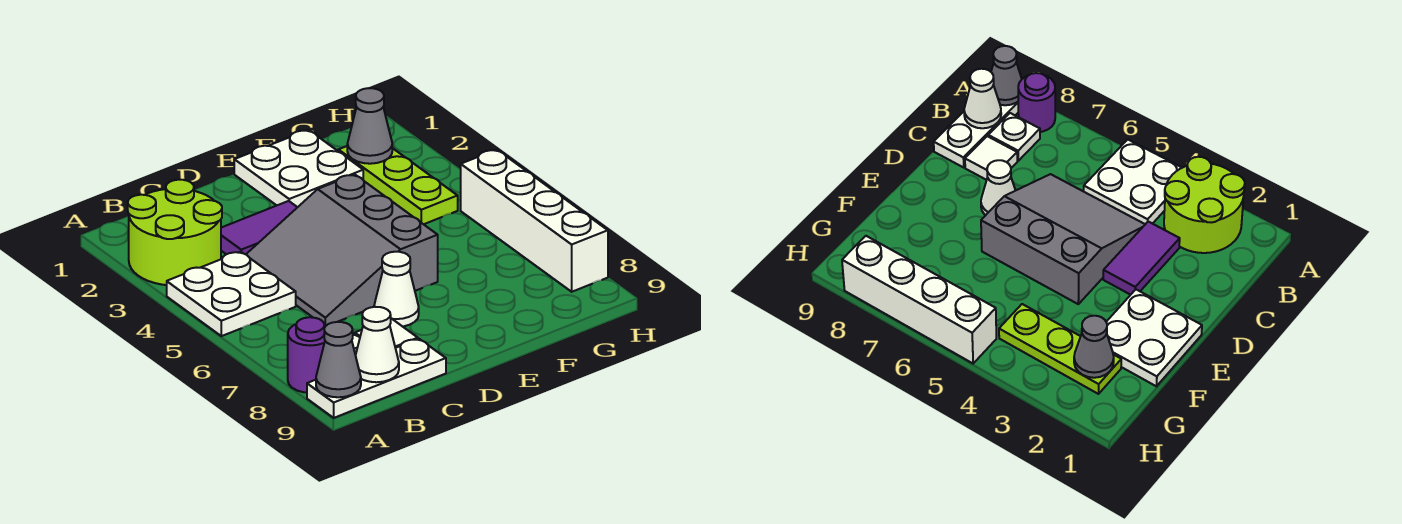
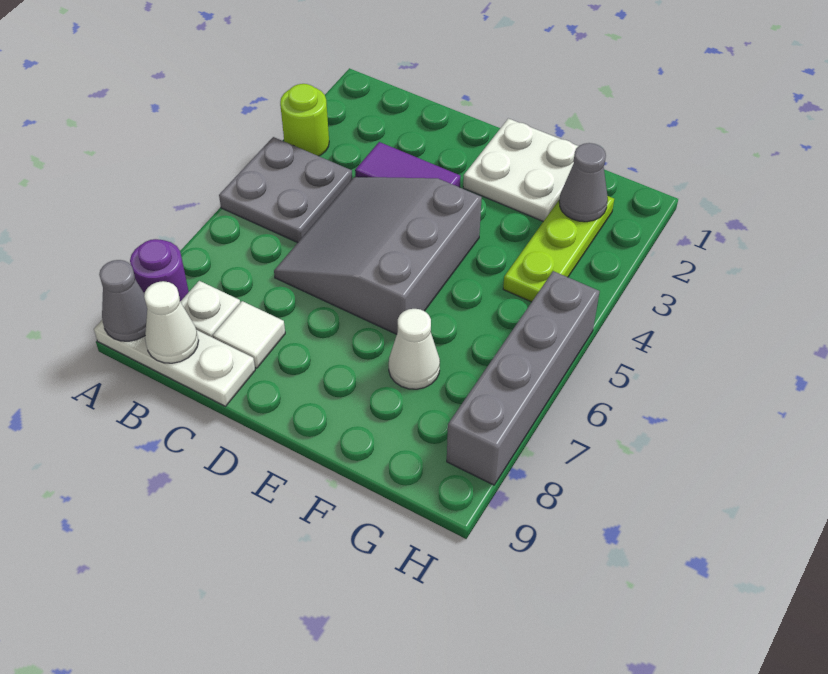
lime 2x2 round brick [128,180,222,285] -> lime 1x1 round brick [280,84,329,156]
white 2x2 plate [167,252,296,336] -> grey 2x2 plate [219,137,352,243]
white 1x1 cone [374,252,419,327] -> white 1x1 cone moved to [389,309,440,389]
white 1x4 brick [461,150,608,292] -> grey 1x4 brick [447,271,600,485]

